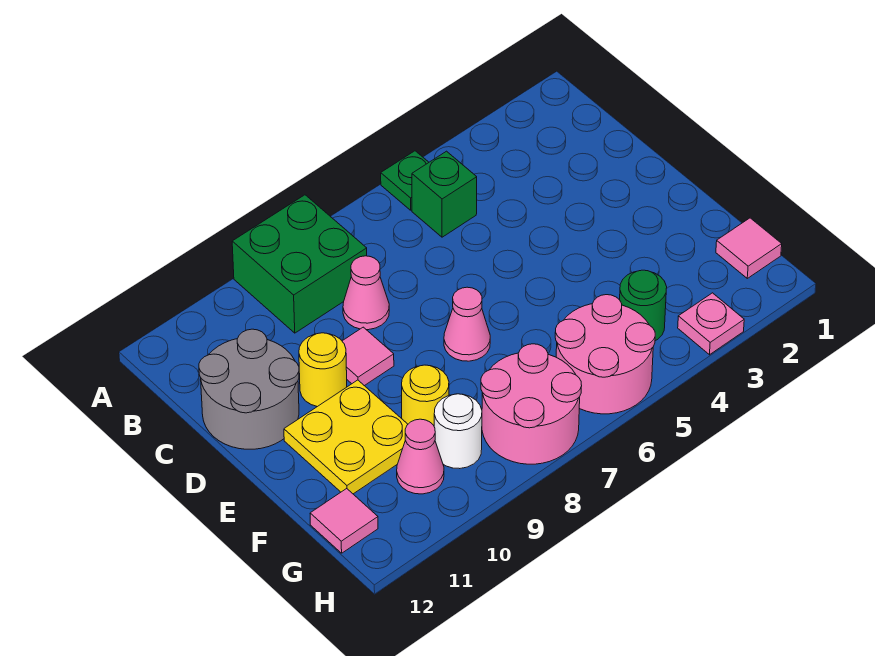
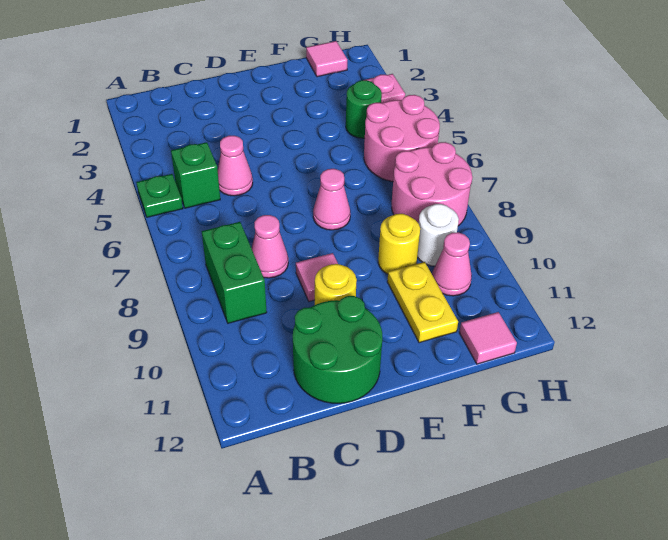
green 2x2 brick [232,195,367,333] -> green 1x2 brick [202,222,267,323]
none -> pink 1x1 cone [218,136,253,196]
grey 2x2 round brick [199,329,299,449] -> green 2x2 round brick [293,296,382,403]
yellow 2x2 plate [284,380,408,494] -> yellow 1x2 plate [387,262,458,343]

